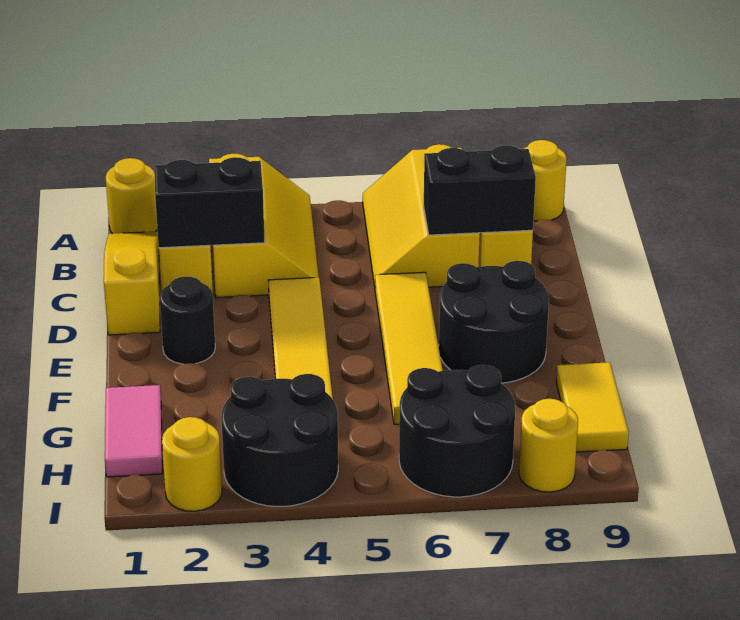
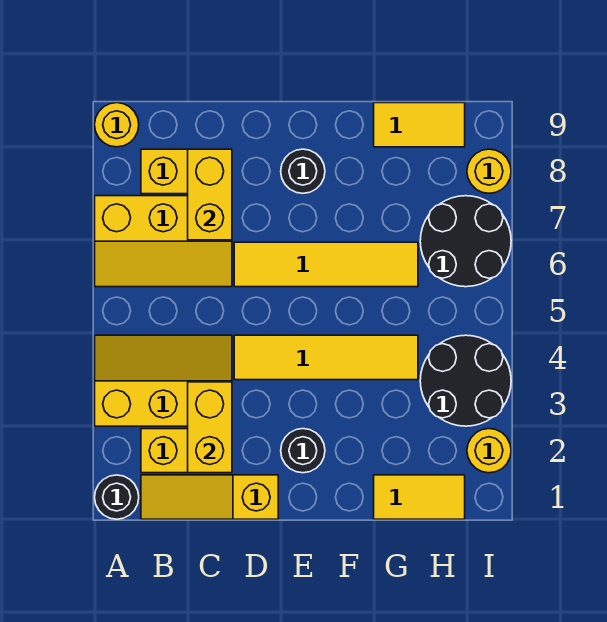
yellow 1x1 round brick [106,158,157,234] -> black 1x1 round brick [95,475,139,519]
black 1x2 brick [155,157,265,248] -> yellow 1x2 brick [188,382,232,473]
black 1x2 brick [424,146,536,235] -> yellow 1x2 brick [188,149,232,240]
black 2x2 round brick [439,261,549,383] -> black 1x1 round brick [281,149,325,193]
pink 1x2 tile [105,385,162,477] -> yellow 1x2 tile [374,475,465,519]

